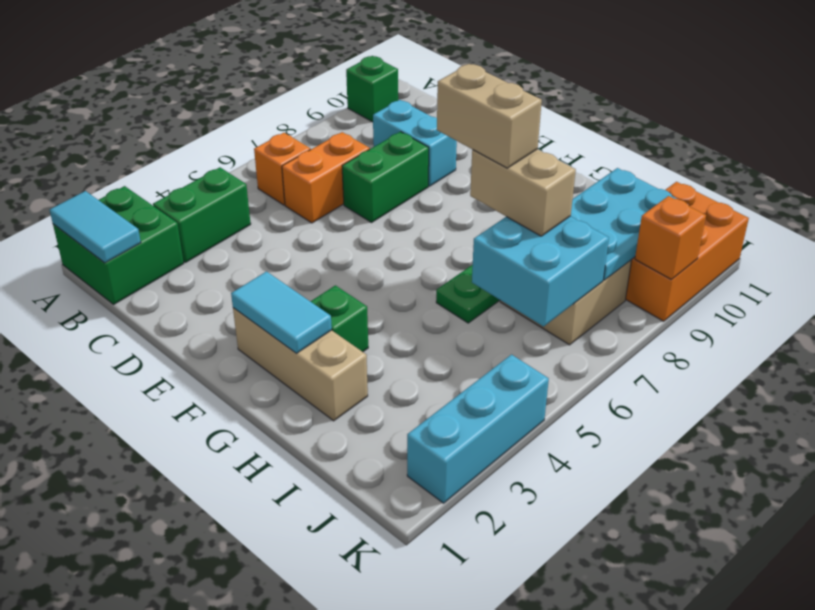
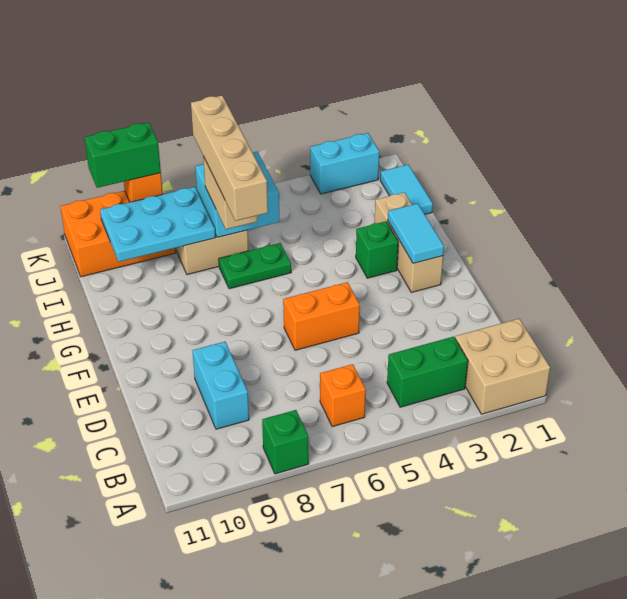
green 2x2 brick [53,186,184,304] -> tan 2x2 brick [455,319,550,414]
cyan 1x2 tile [50,191,141,263] -> cyan 1x2 tile moved to [380,165,433,214]
green 1x1 brick [346,56,398,122] -> green 1x1 brick moved to [262,410,309,474]
orange 1x2 brick [282,132,370,223] -> orange 1x2 brick moved to [283,282,360,350]
green 1x2 brick [342,132,429,222] -> green 1x2 brick moved to [85,122,161,188]
tan 1x2 brick [437,64,542,168] -> tan 1x4 brick [191,96,268,221]
cyan 1x3 brick [407,355,549,503] -> cyan 1x2 brick [310,133,379,194]

